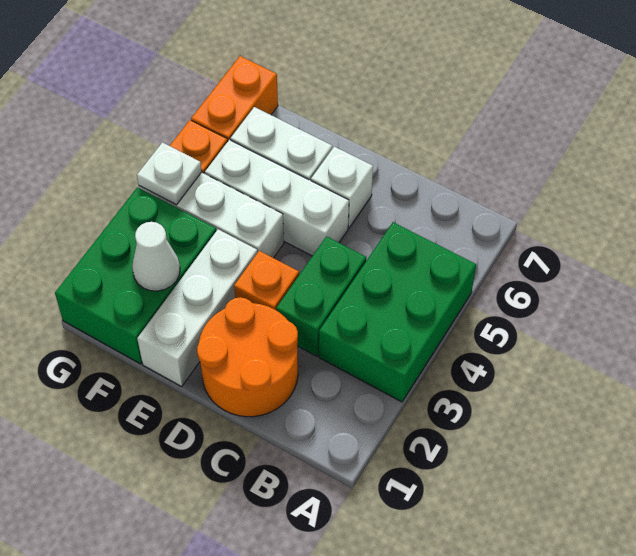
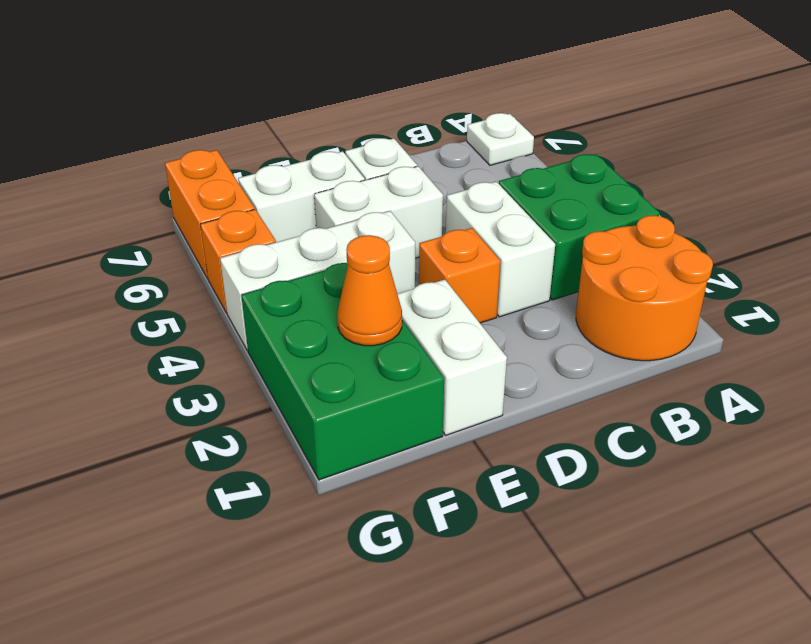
green 2x3 brick [319,222,476,402] -> green 2x2 brick [499,154,660,300]
orange 2x2 round brick [197,297,298,417] -> orange 2x2 round brick moved to [576,215,713,361]
green 1x2 brick [276,237,366,356] -> white 1x2 brick [446,182,555,317]
white 1x3 brick [205,140,349,256] -> white 1x2 brick [314,166,443,258]
white 1x3 brick [137,229,257,386] -> white 1x2 brick [397,280,507,435]
white 1x1 cone [132,222,180,291] -> orange 1x1 cone [337,235,402,346]
white 1x1 plate [137,142,202,205] -> white 1x1 plate moved to [467,113,534,165]

